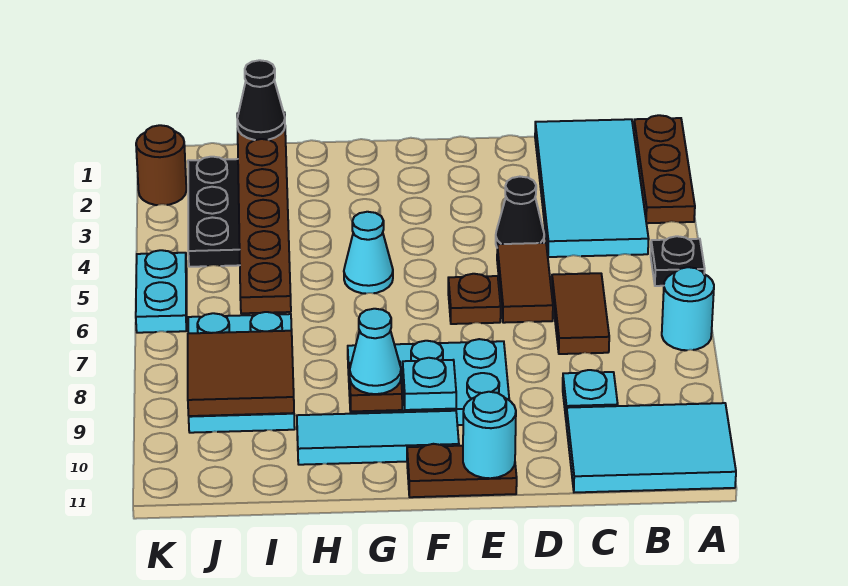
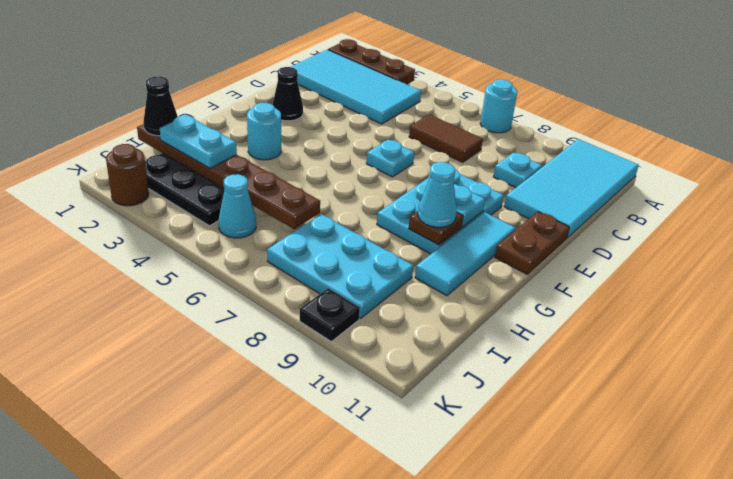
black 1x1 plate [651,236,705,286] -> black 1x1 plate moved to [300,288,360,341]
cyan 2x3 tile [566,403,736,492] -> cyan 2x4 tile [504,139,639,238]
black 1x1 cone [496,177,544,246] -> black 1x1 cone moved to [272,67,303,121]
brown 1x2 tile [497,243,553,323] -> none
brown 1x1 plate [448,274,501,324] -> cyan 1x1 plate [366,140,414,177]
cyan 1x1 round brick [463,392,516,478] -> cyan 1x1 round brick moved to [247,103,281,160]
cyan 1x1 cone [344,212,393,294] -> cyan 1x1 cone moved to [218,174,256,238]
brown 2x2 tile [188,331,294,416] -> none
cyan 1x2 plate [136,250,187,333] -> cyan 1x2 plate moved to [160,115,237,168]

